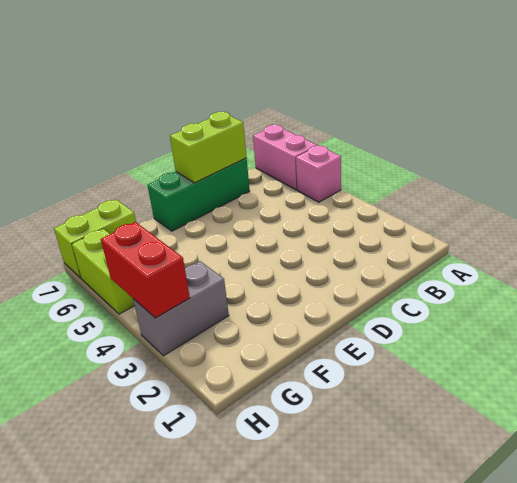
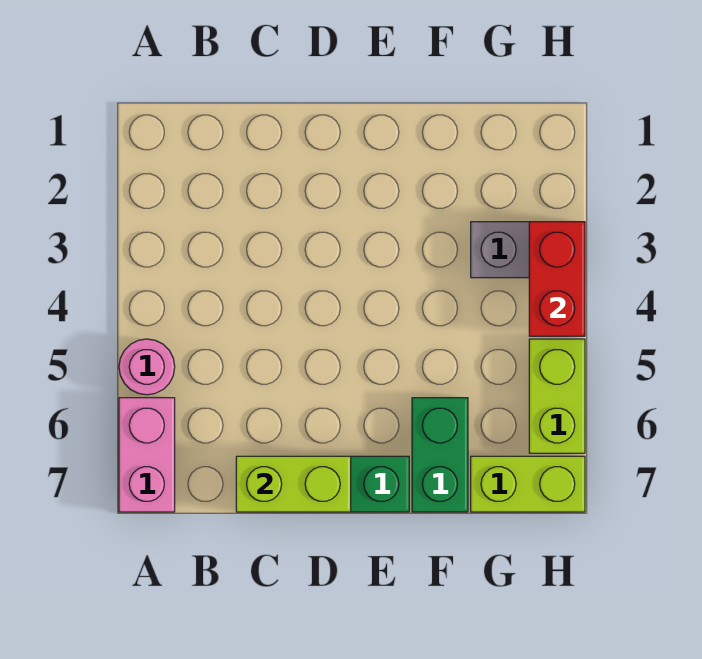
pink 1x1 brick [296,146,341,202] -> pink 1x1 round brick [119,339,175,395]
none -> green 1x2 brick [412,398,468,512]

